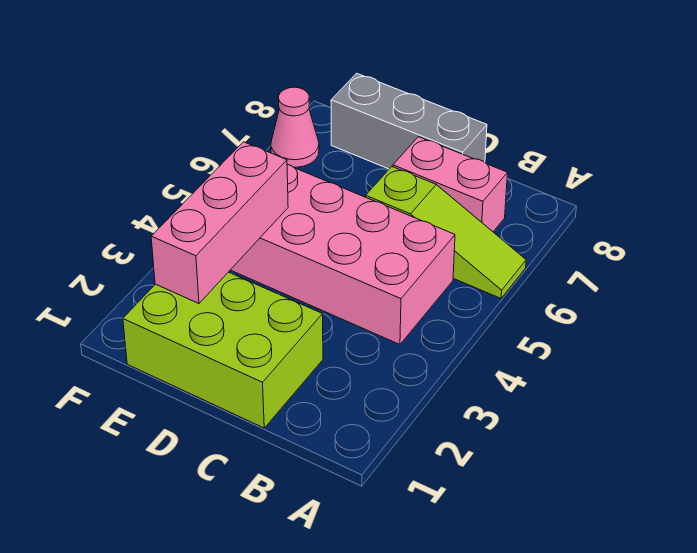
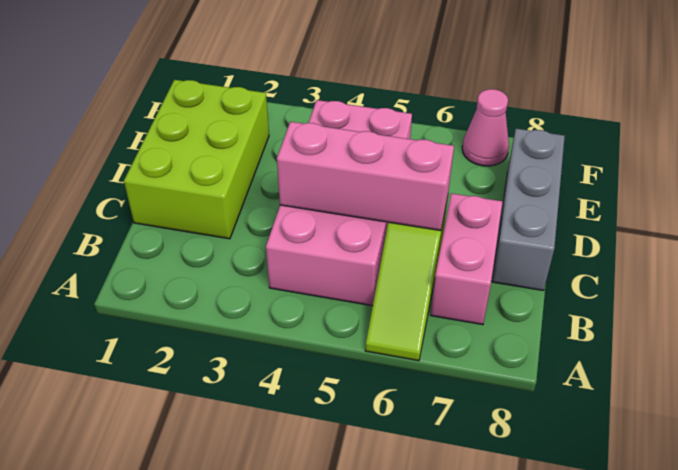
pink 1x3 brick [151,142,288,304] -> pink 1x3 brick moved to [277,122,454,230]

